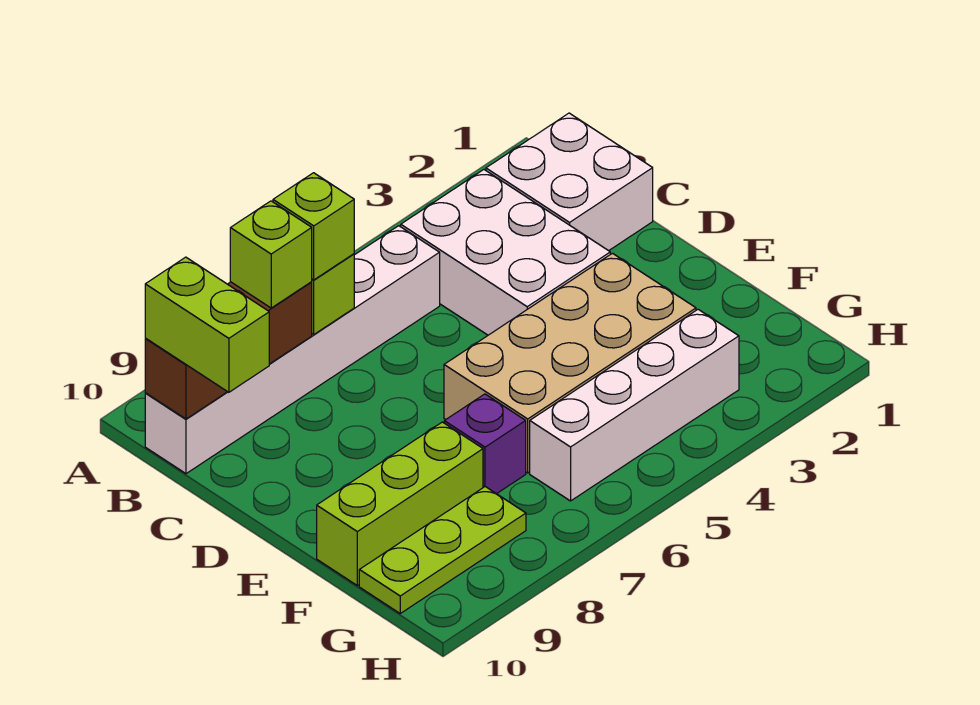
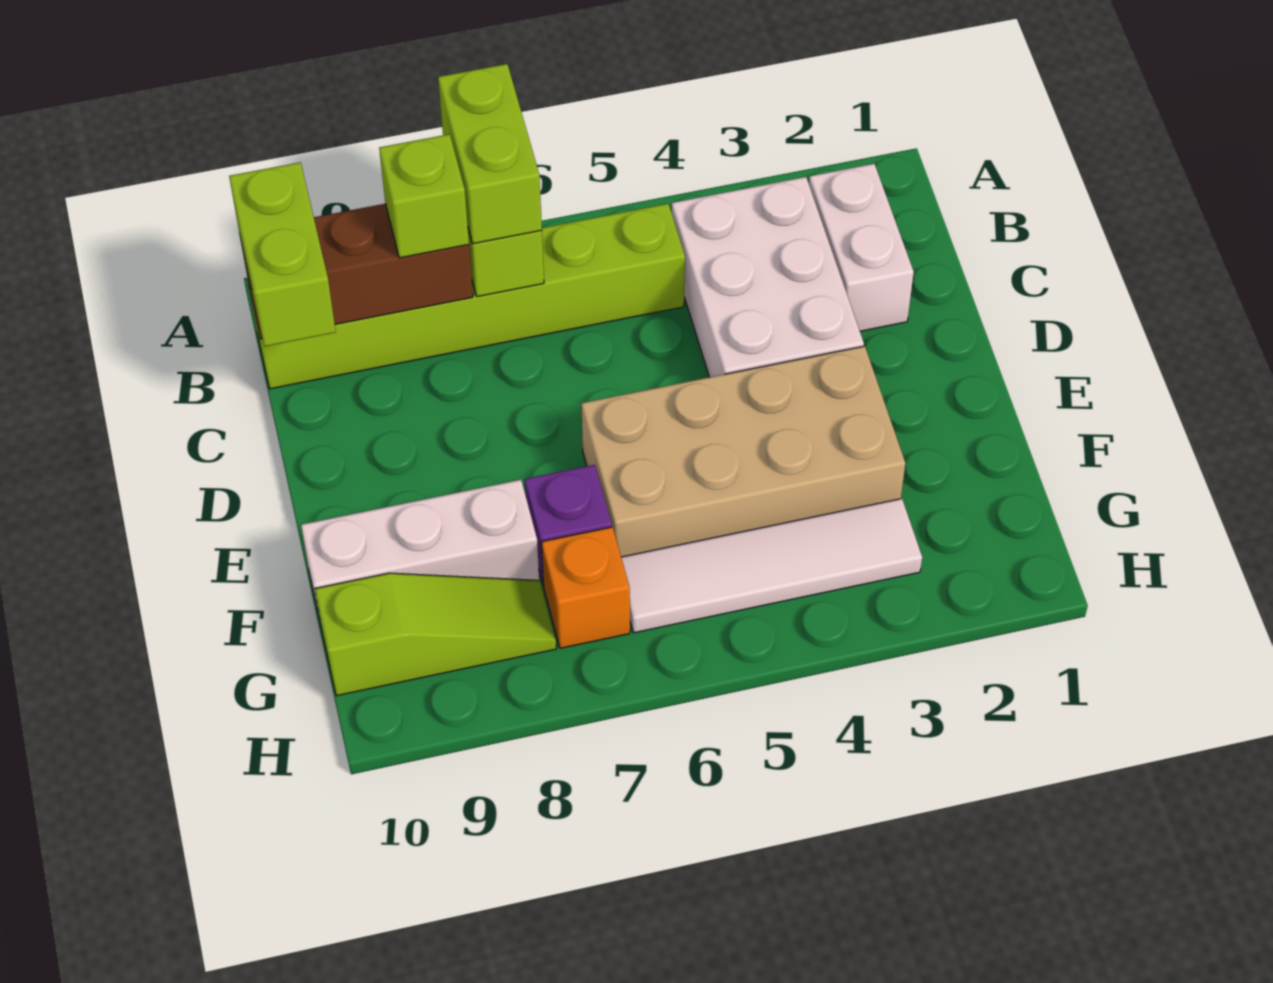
white 2x2 brick [486,113,653,251] -> white 1x2 brick [809,164,914,331]
white 1x6 brick [145,226,440,474] -> lime 1x6 brick [250,204,685,389]
lime 1x1 brick [273,173,354,280] -> lime 1x2 brick [438,64,542,244]
lime 1x3 brick [317,422,483,586] -> white 1x3 brick [301,480,539,624]
white 1x4 brick [530,309,739,501] -> white 1x4 tile [621,499,922,633]
none -> orange 1x1 brick [542,527,630,648]
lime 1x3 plate [359,487,526,613] -> lime 1x3 slope [315,573,556,696]

